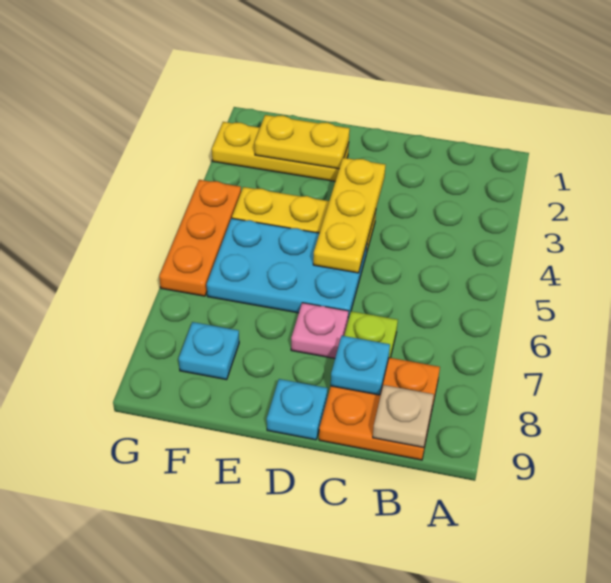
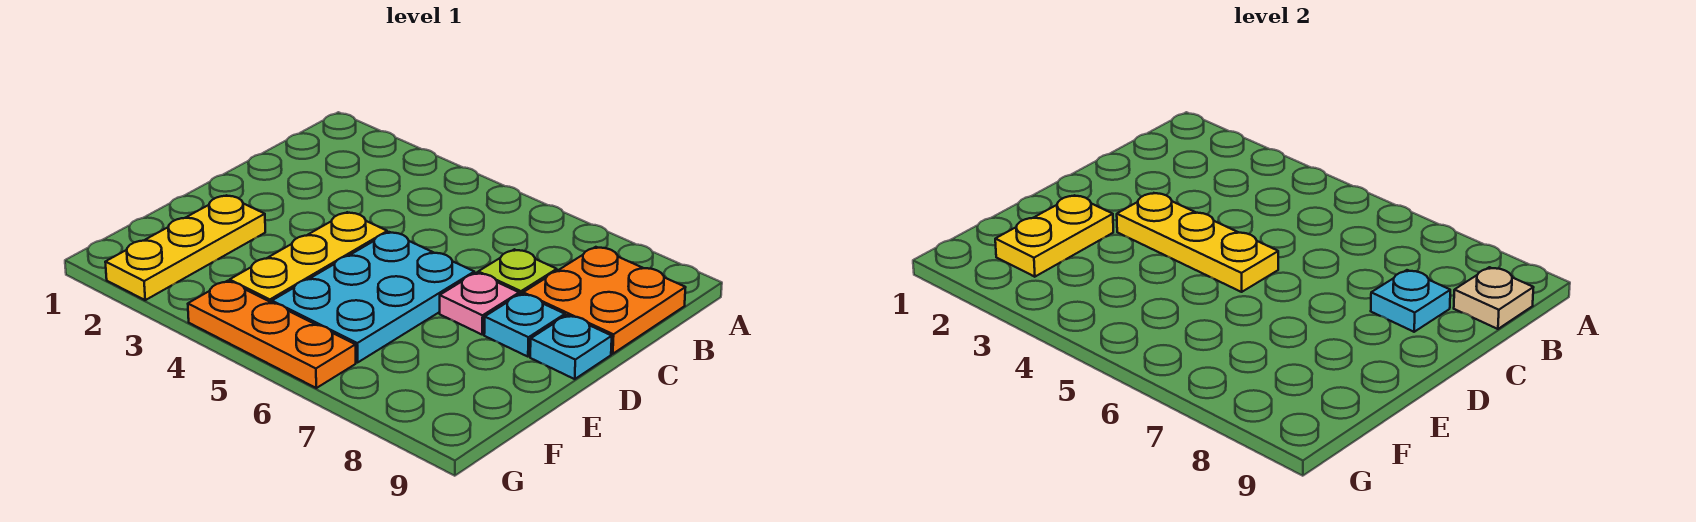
cyan 1x1 plate [179,322,239,380] -> cyan 1x1 plate moved to [484,294,565,357]

